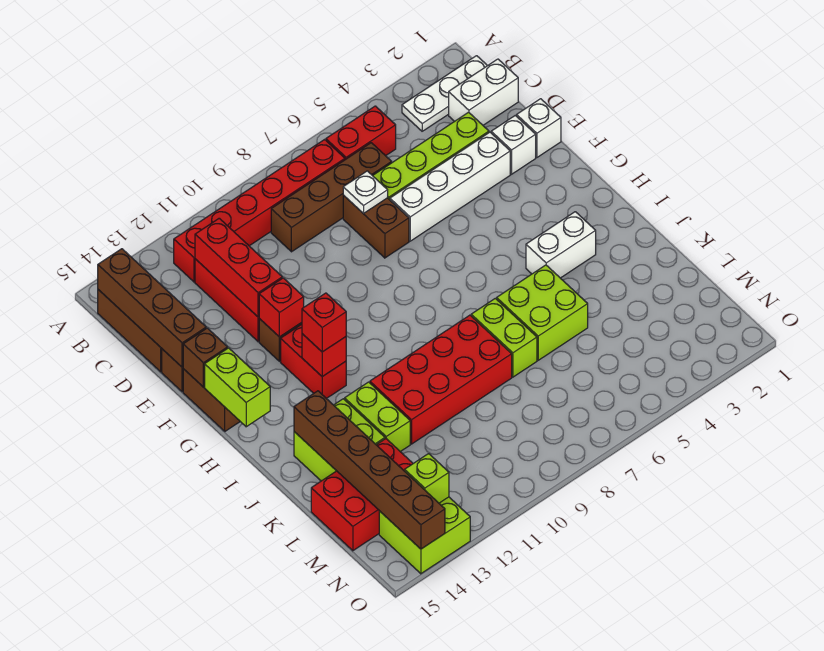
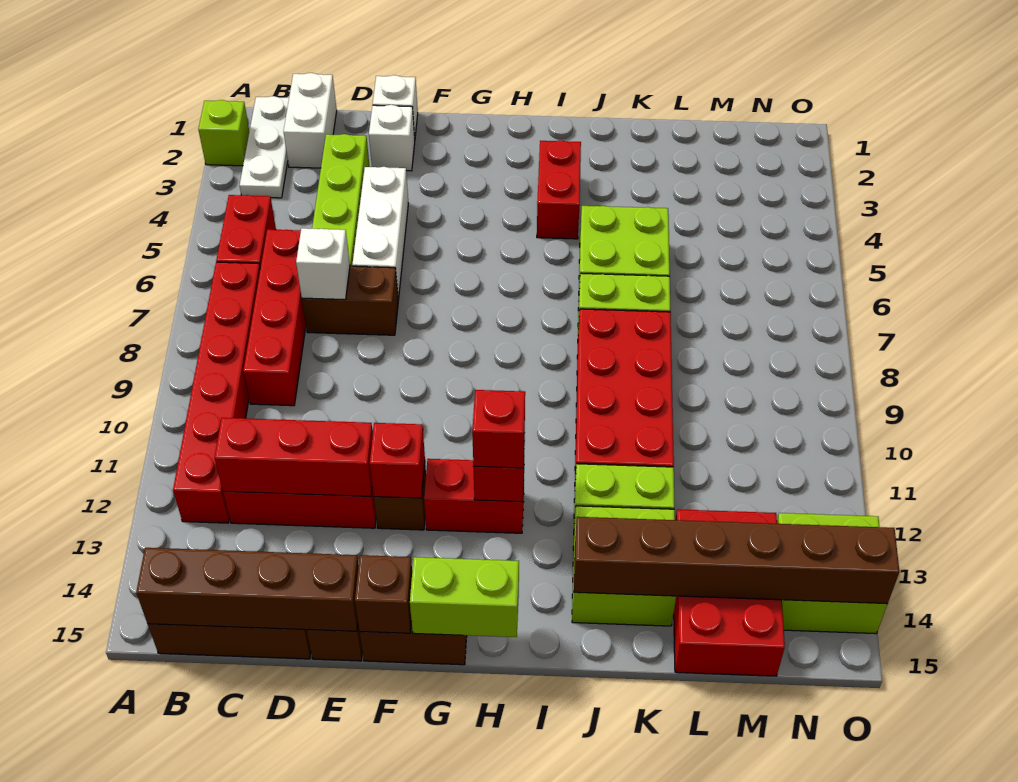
brown 1x4 brick [271,143,392,252] -> red 1x4 brick [243,229,306,406]
white 1x1 plate [343,171,388,213] -> white 1x1 brick [296,228,350,300]
white 1x4 brick [390,132,510,241] -> white 1x3 brick [352,167,408,300]
white 1x2 brick [526,212,596,278] -> red 1x2 brick [537,140,581,239]
lime 1x1 brick [405,454,449,503] -> lime 1x1 brick moved to [198,100,249,166]

